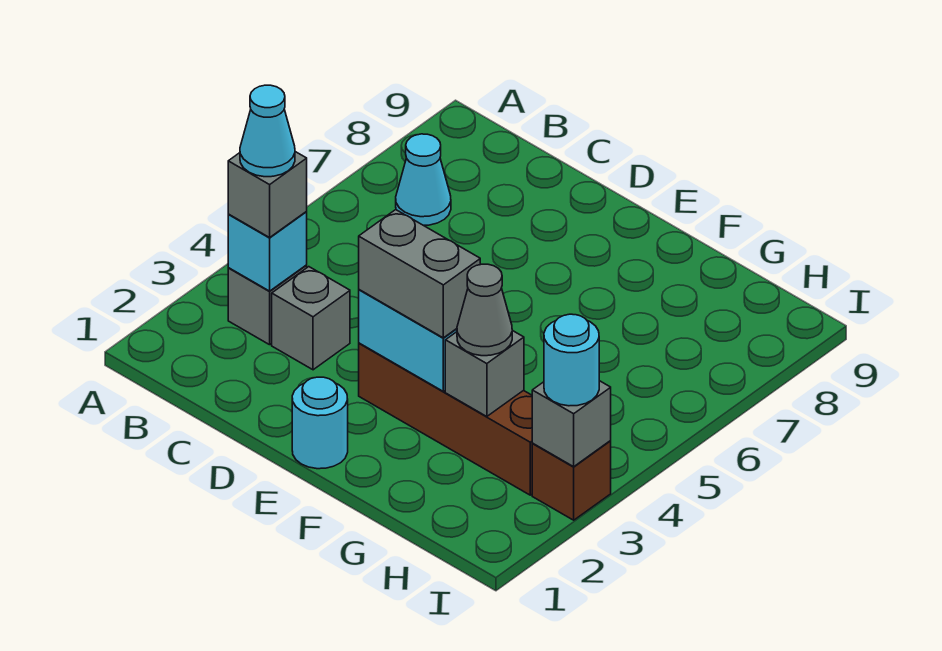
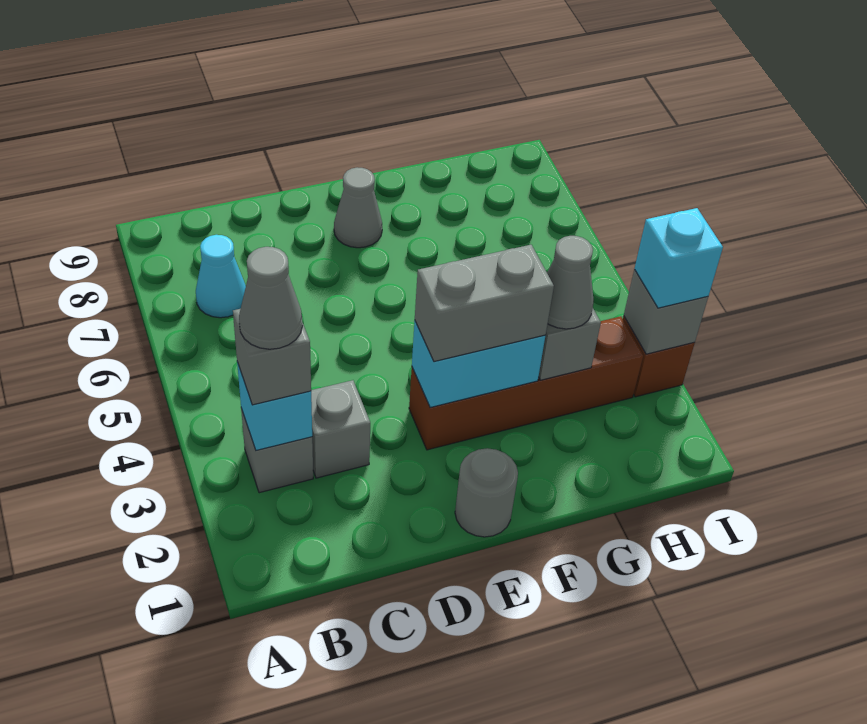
cyan 1x1 cone [240,85,295,177] -> grey 1x1 cone [239,247,302,349]
cyan 1x1 round brick [292,377,348,469] -> grey 1x1 round brick [455,448,518,537]
none -> grey 1x1 cone [334,167,382,248]
cyan 1x1 round brick [544,314,599,406] -> cyan 1x1 brick [634,208,723,308]

